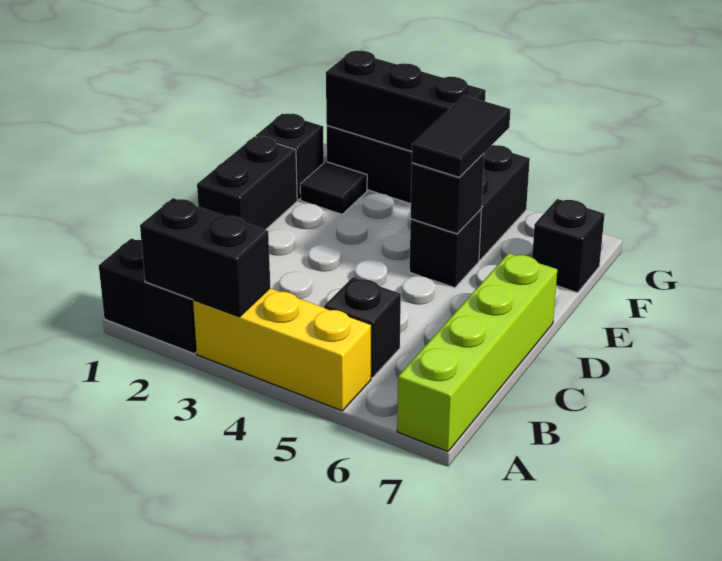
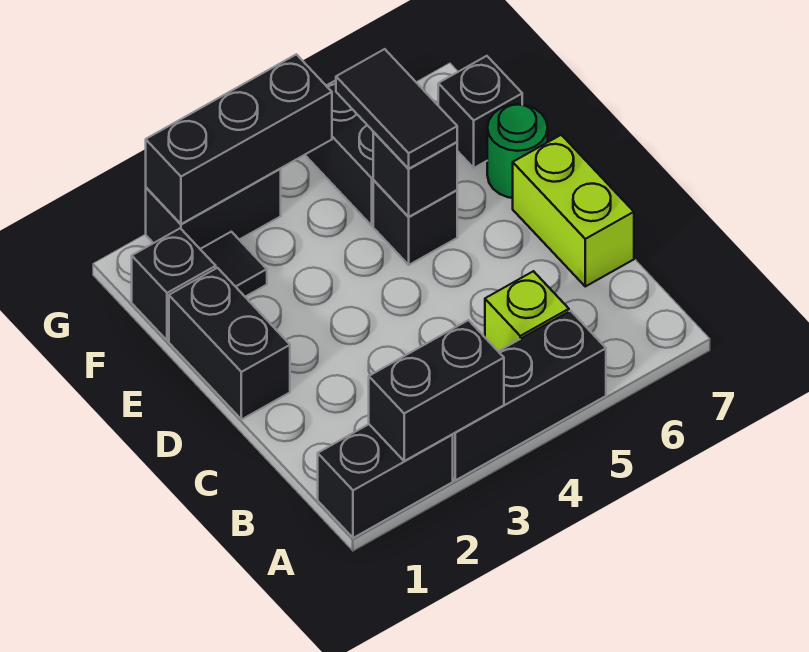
yellow 1x3 brick [193,288,371,411] -> black 1x3 brick [453,311,606,480]
lime 1x4 brick [397,253,557,452] -> lime 1x2 brick [513,135,634,286]
black 1x1 brick [324,277,401,378] -> lime 1x1 brick [485,271,569,351]
none -> green 1x1 round brick [487,104,548,198]

